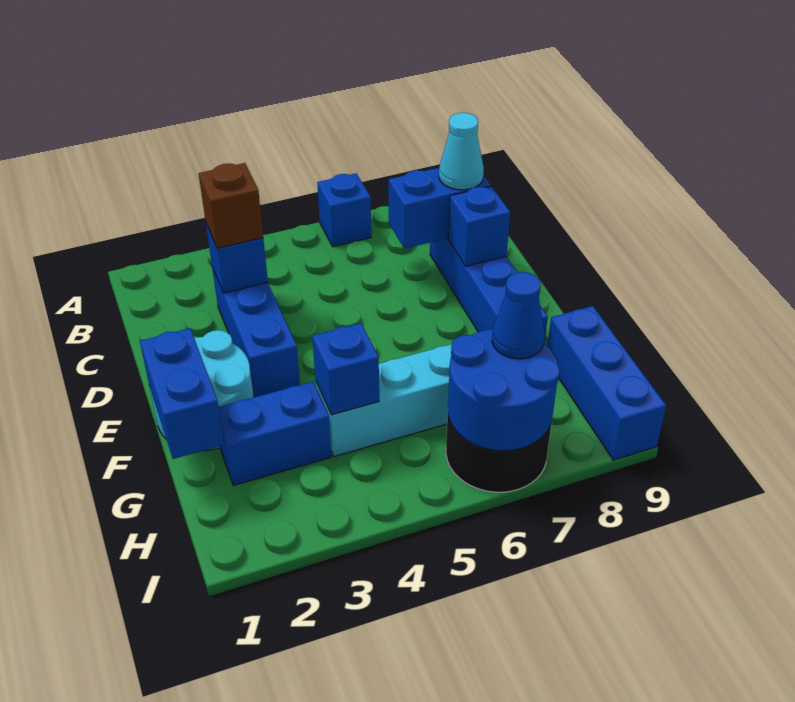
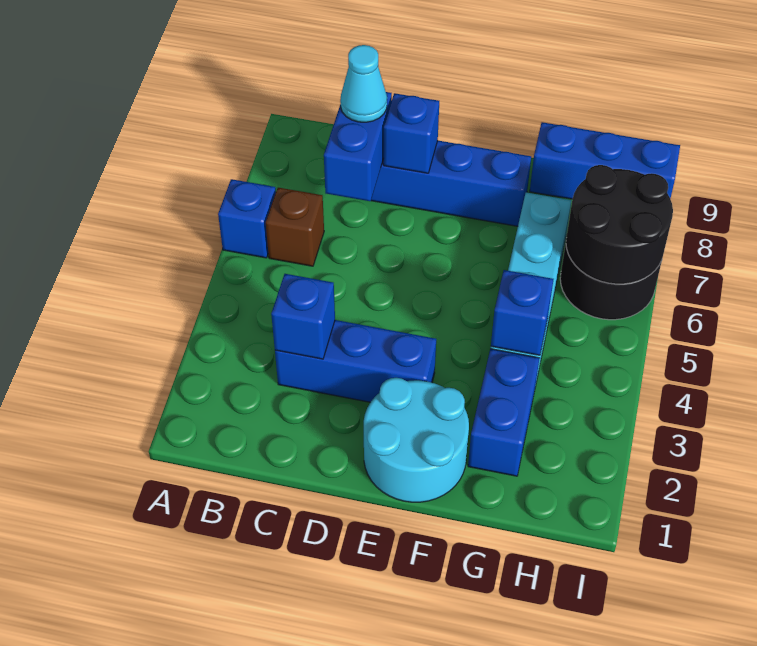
brown 1x1 brick [199,163,263,248] -> brown 1x1 brick moved to [266,187,324,266]
blue 1x2 brick [140,328,224,459] -> none
blue 2x2 round brick [448,329,560,451] -> black 2x2 round brick [566,165,673,284]
blue 1x1 cone [492,272,544,359] -> none

